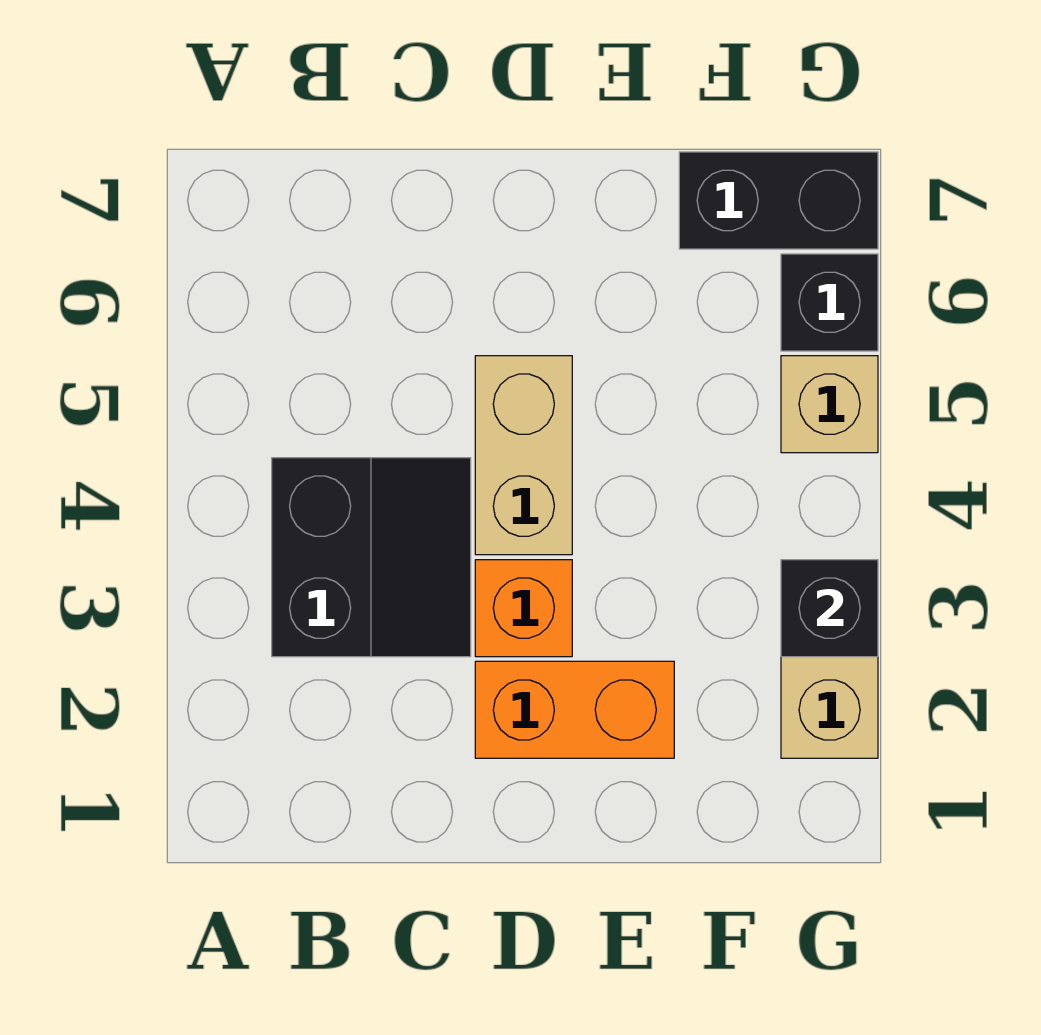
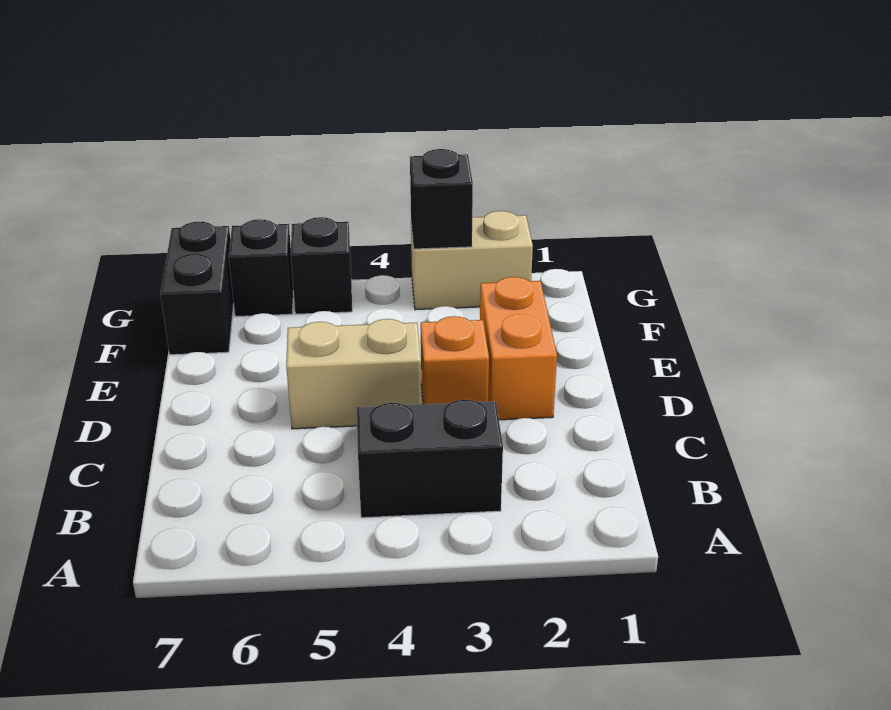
tan 1x1 brick [781,356,878,453] -> black 1x1 brick [291,217,352,314]

